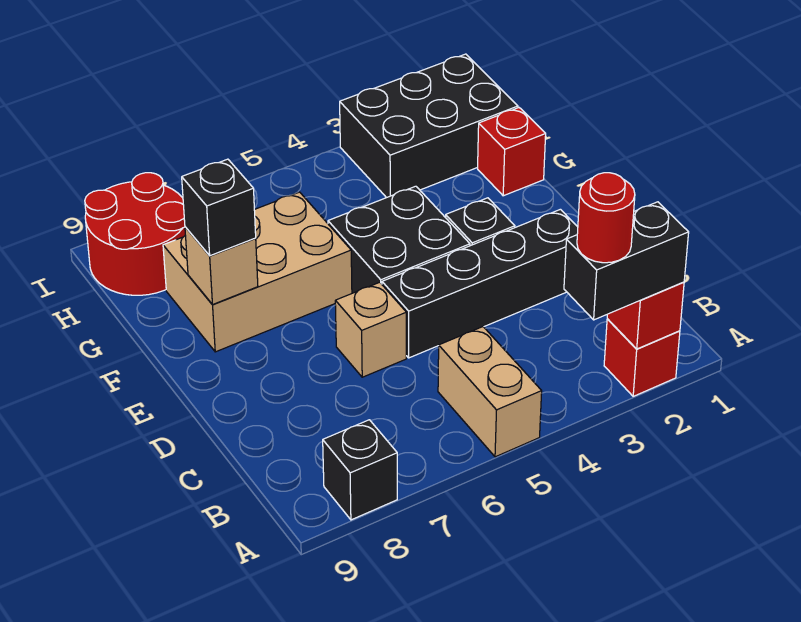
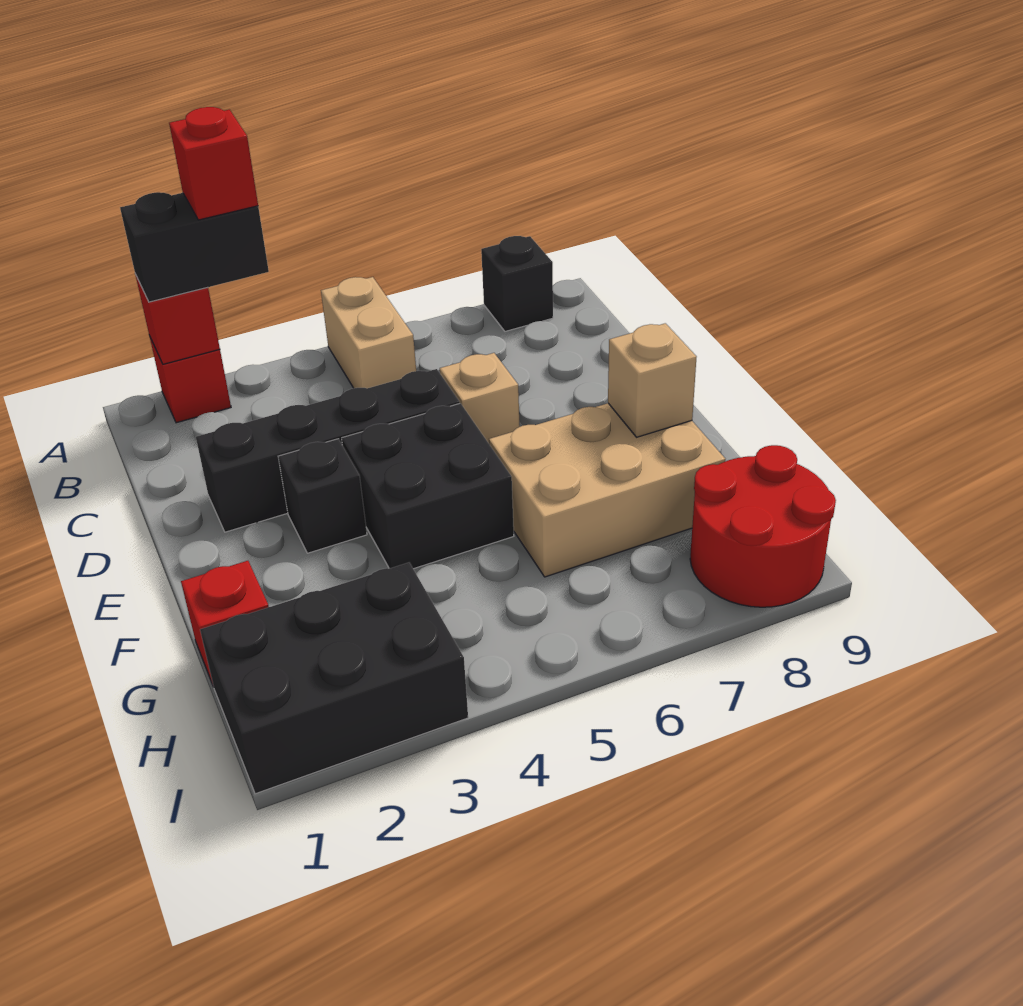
red 1x1 round brick [577,173,635,263] -> red 1x1 brick [169,107,258,220]
black 1x1 brick [182,159,256,256] -> none

